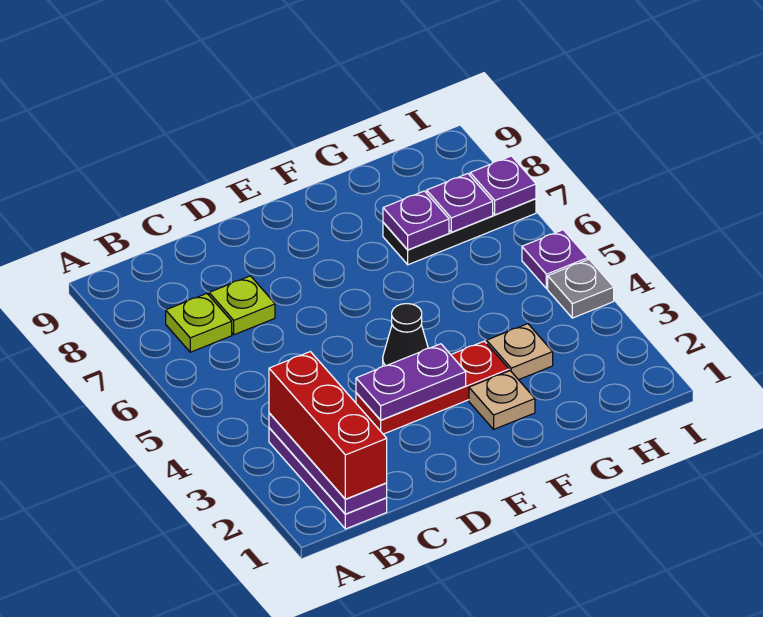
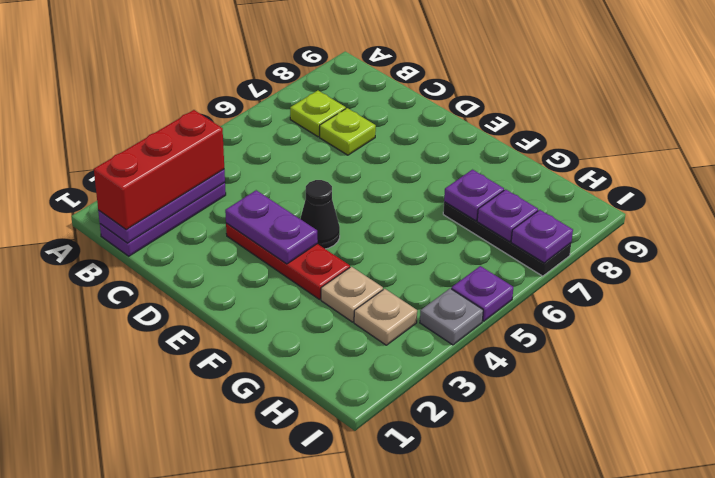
tan 1x1 plate [469,371,535,429] -> tan 1x1 plate moved to [354,289,417,345]

